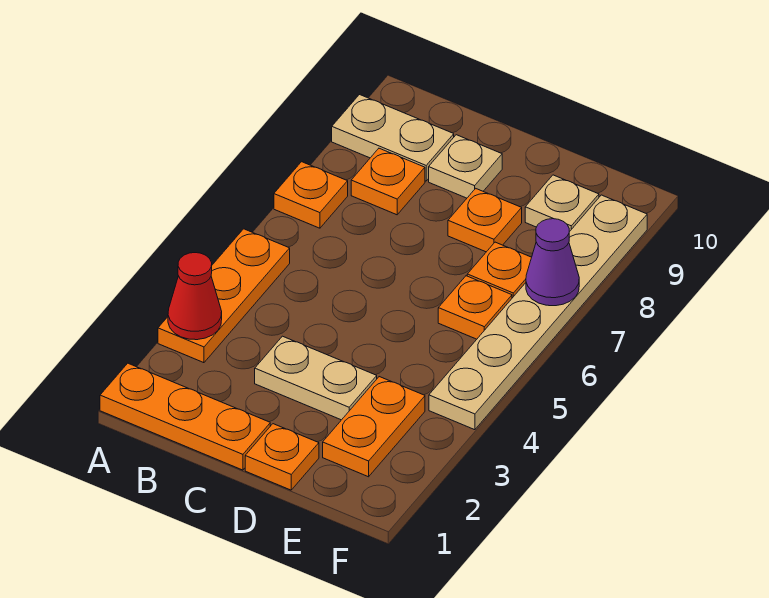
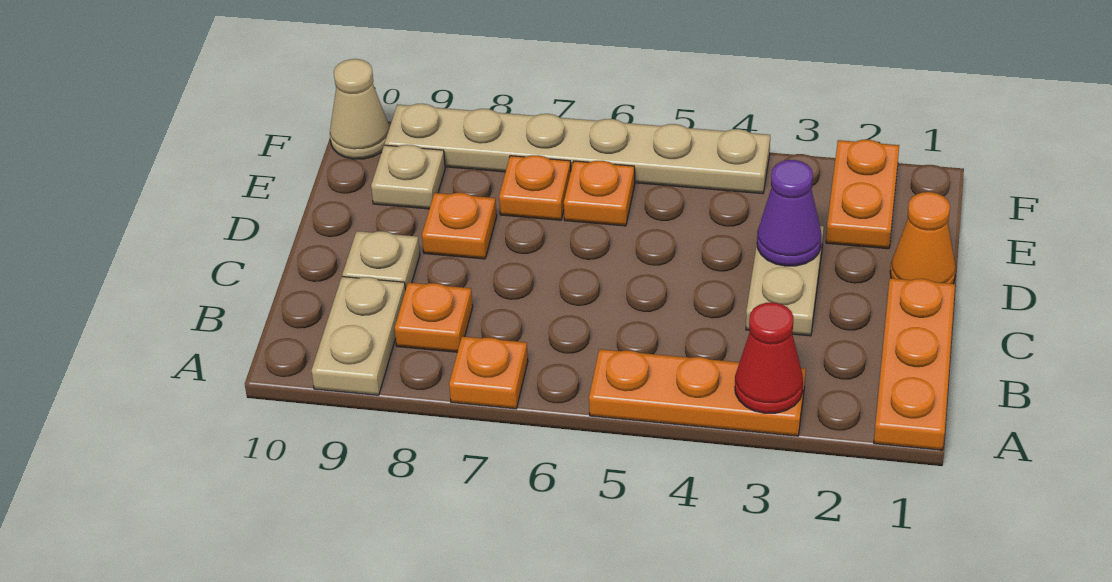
orange 1x1 plate [245,424,319,490] -> orange 1x1 cone [890,192,956,284]
orange 1x2 plate [323,377,425,477] -> orange 1x2 plate turned to [826,140,899,249]
purple 1x1 cone [526,219,579,306] -> purple 1x1 cone moved to [757,160,822,266]
none -> tan 1x1 cone [330,59,389,159]

